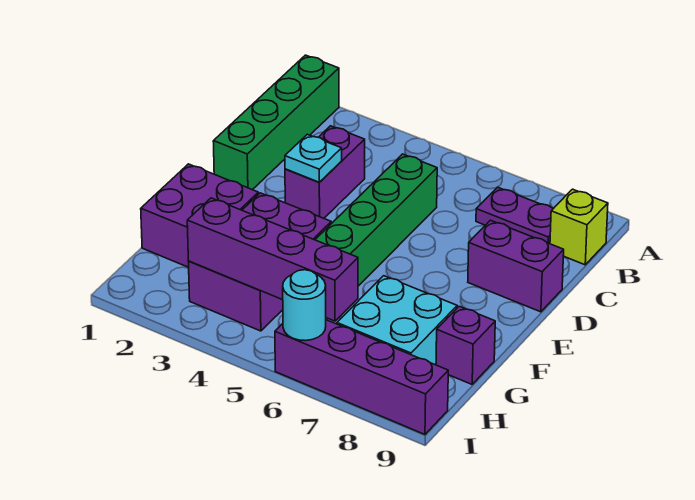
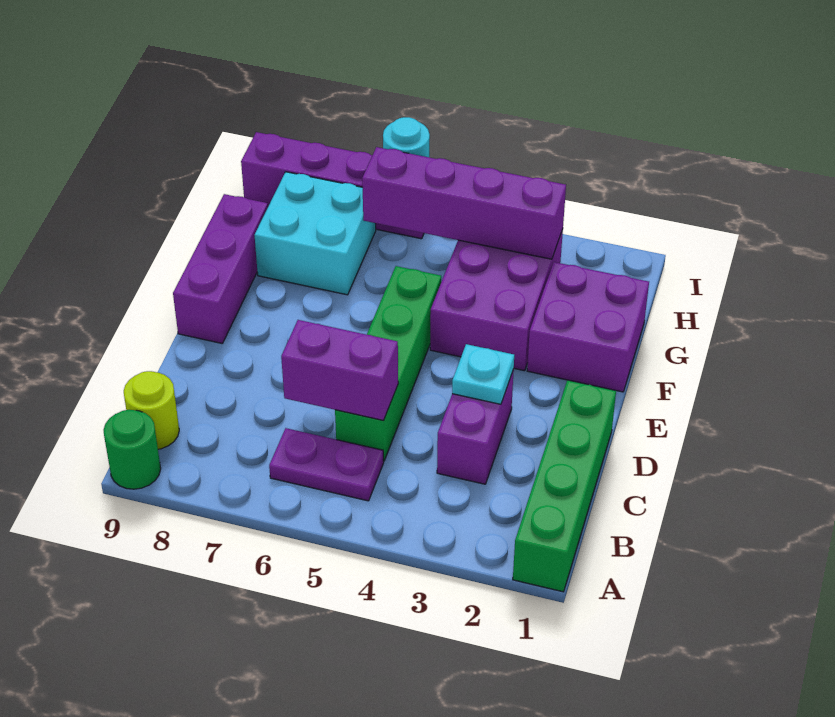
none -> green 1x1 round brick [104,410,161,489]
purple 1x2 plate [476,187,553,244] -> purple 1x2 plate moved to [269,428,384,501]
lime 1x1 brick [550,189,608,265] -> lime 1x1 round brick [124,371,179,449]
purple 1x2 brick [468,220,564,312] -> purple 1x2 brick moved to [281,320,398,421]
purple 1x1 brick [436,306,495,384] -> purple 1x3 brick [173,194,268,343]

